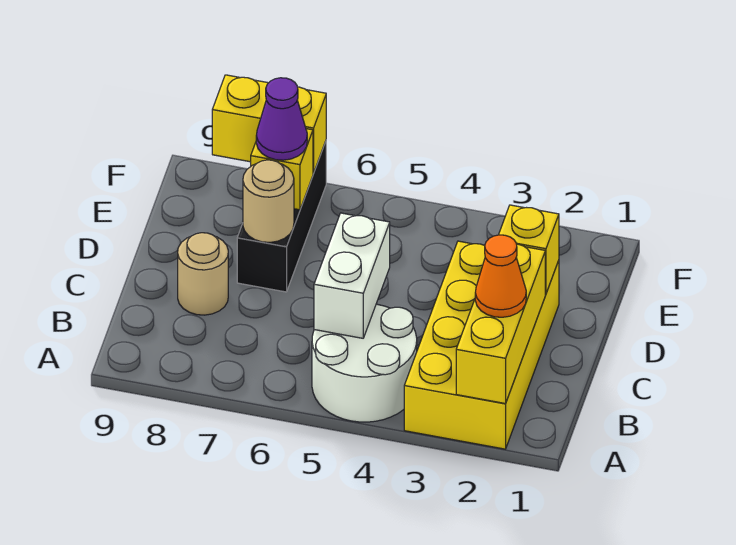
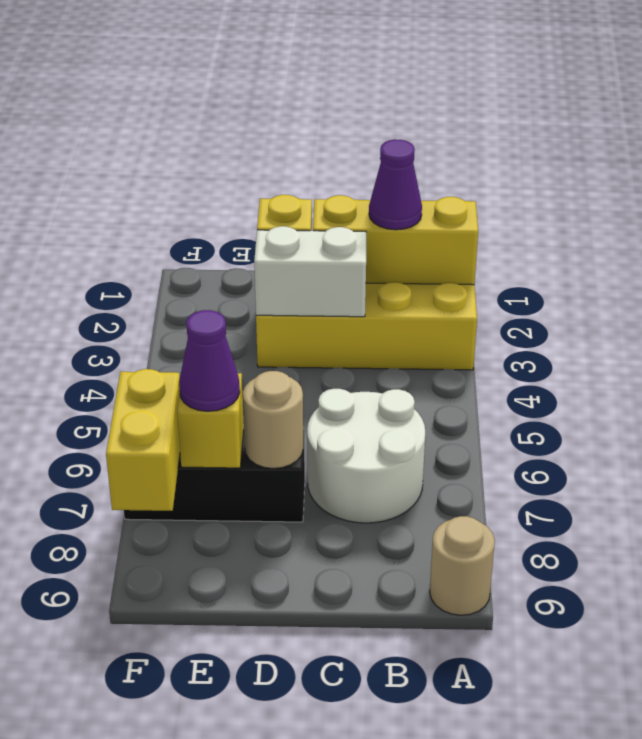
white 2x2 round brick [312,304,417,422] -> white 2x2 round brick moved to [307,389,425,523]
orange 1x1 cone [475,235,526,317] -> purple 1x1 cone [369,139,422,230]
white 1x2 brick [314,213,390,338] -> white 1x2 brick moved to [254,226,366,317]
tan 1x1 round brick [178,233,228,315] -> tan 1x1 round brick moved to [430,516,495,615]

